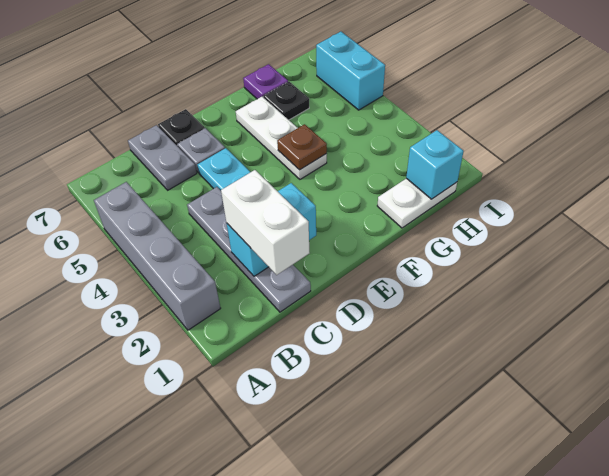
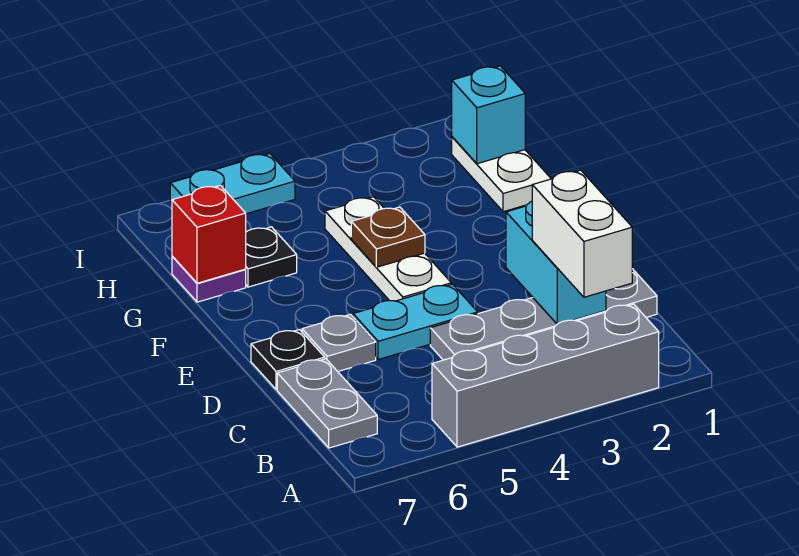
white 1x2 brick [221,170,309,275] -> white 1x2 brick turned to [532,170,632,297]
grey 1x2 plate [128,125,197,190] -> grey 1x2 plate turned to [277,359,377,448]
white 1x3 plate [236,97,327,179] -> white 1x3 plate turned to [325,197,451,301]
none -> red 1x1 brick [172,185,246,283]
cyan 1x2 brick [316,32,385,110] -> cyan 1x2 plate [170,153,295,214]

